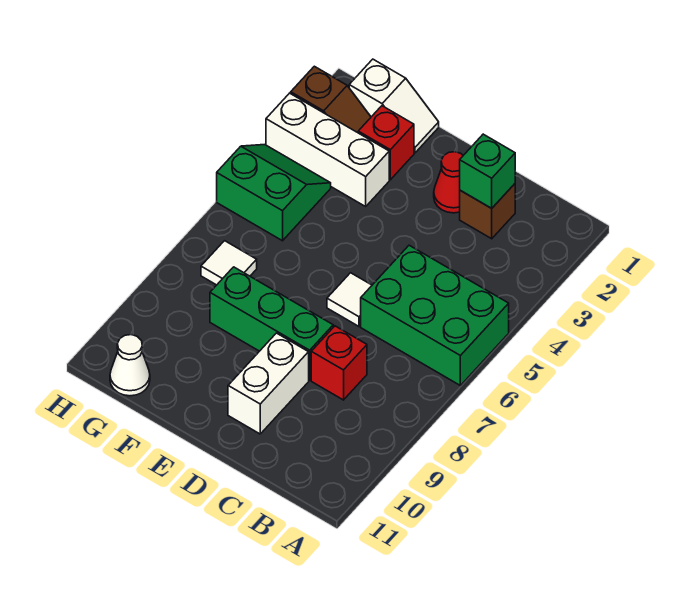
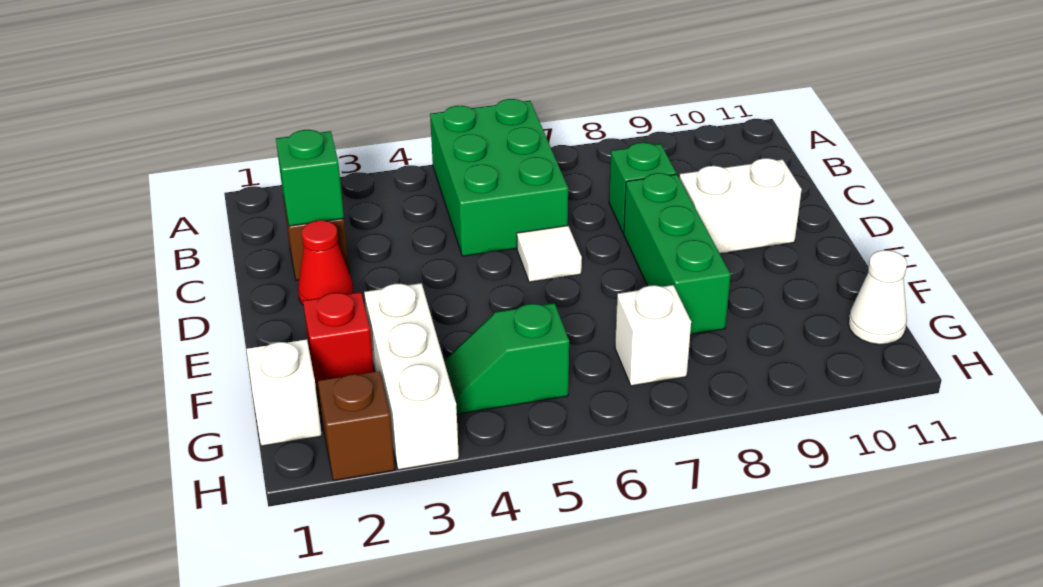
red 1x1 brick [311,326,367,400] -> green 1x1 brick [609,143,676,233]
green 2x2 slope [217,145,331,241] -> green 1x2 slope [444,303,569,414]
white 1x1 tile [201,241,257,285] -> white 1x1 brick [615,285,691,386]

